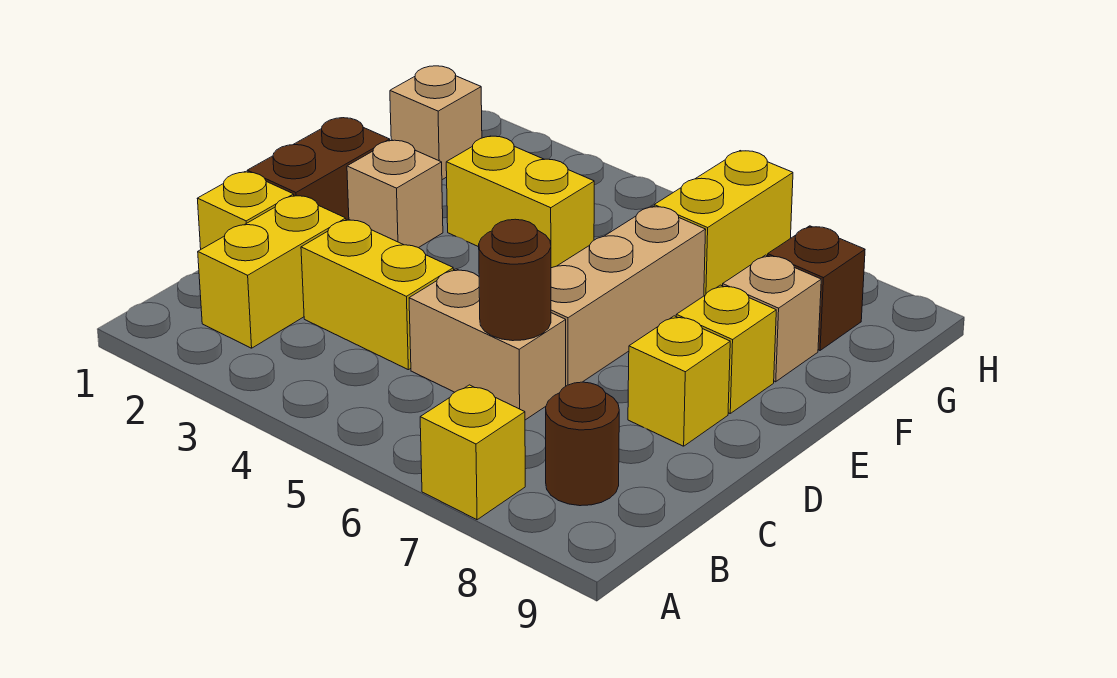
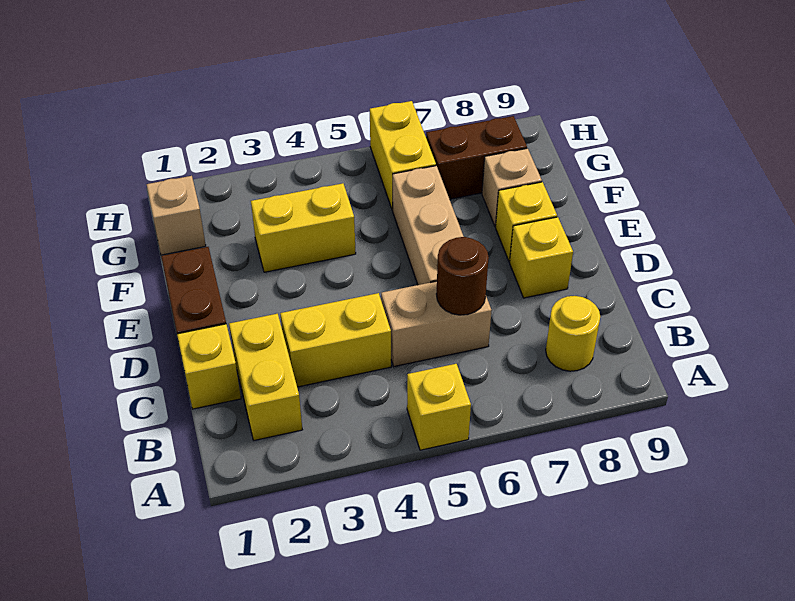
yellow 1x1 brick [420,385,525,520] -> yellow 1x1 brick moved to [407,364,471,450]
brown 1x1 round brick [546,382,619,506] -> yellow 1x1 round brick [546,296,600,371]
tan 1x1 brick [347,140,443,248] -> none
brown 1x1 brick [768,226,865,350] -> brown 1x2 brick [426,116,527,199]

